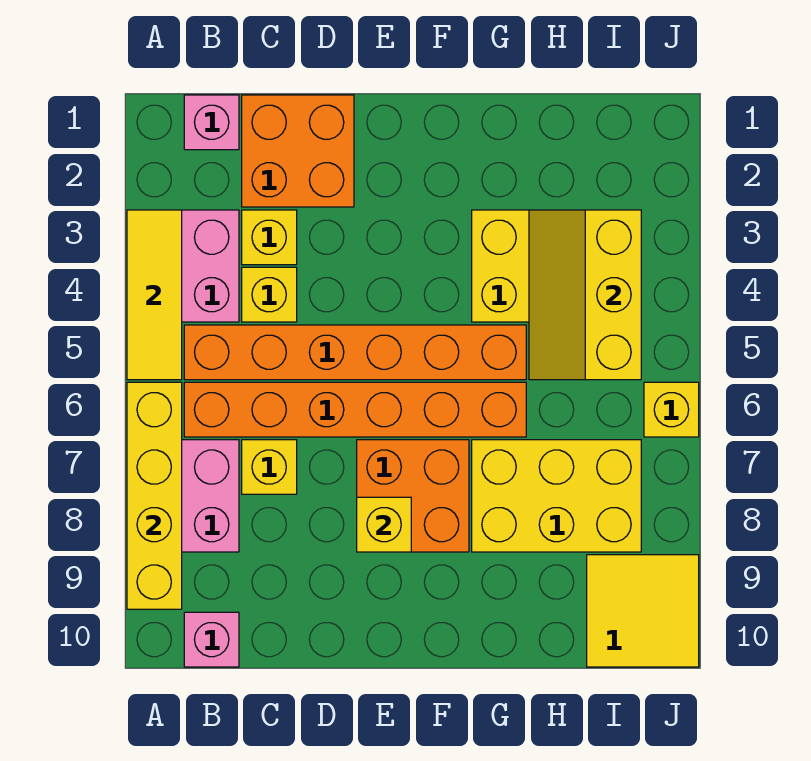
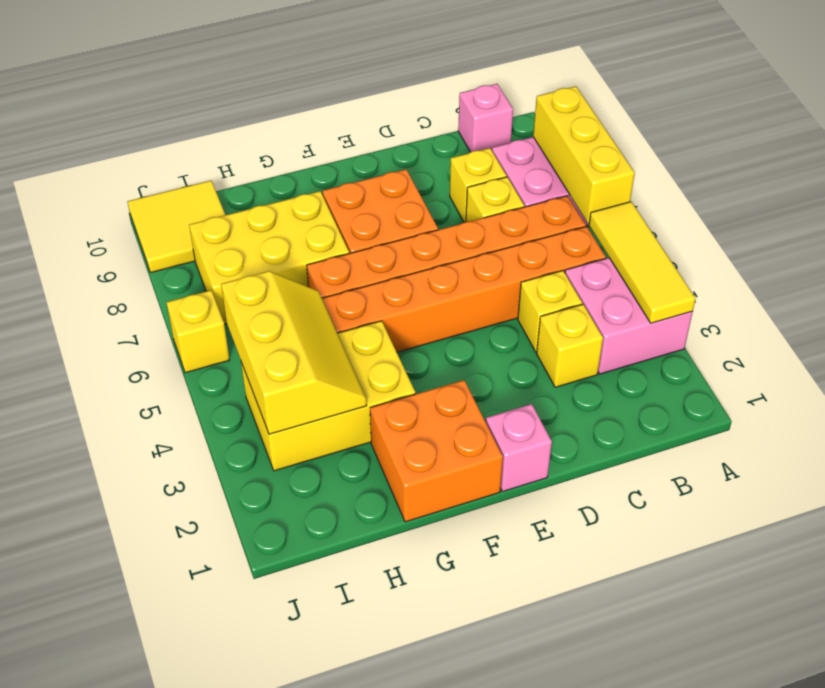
yellow 1x4 brick [127,382,182,609] -> yellow 1x3 brick [533,86,635,224]
pink 1x1 brick [184,95,239,150] -> pink 1x1 brick moved to [486,404,552,492]
orange 2x2 brick [242,95,354,207] -> orange 2x2 brick moved to [370,380,503,522]
yellow 1x1 brick [357,497,411,552] -> yellow 1x1 brick moved to [450,148,507,223]

